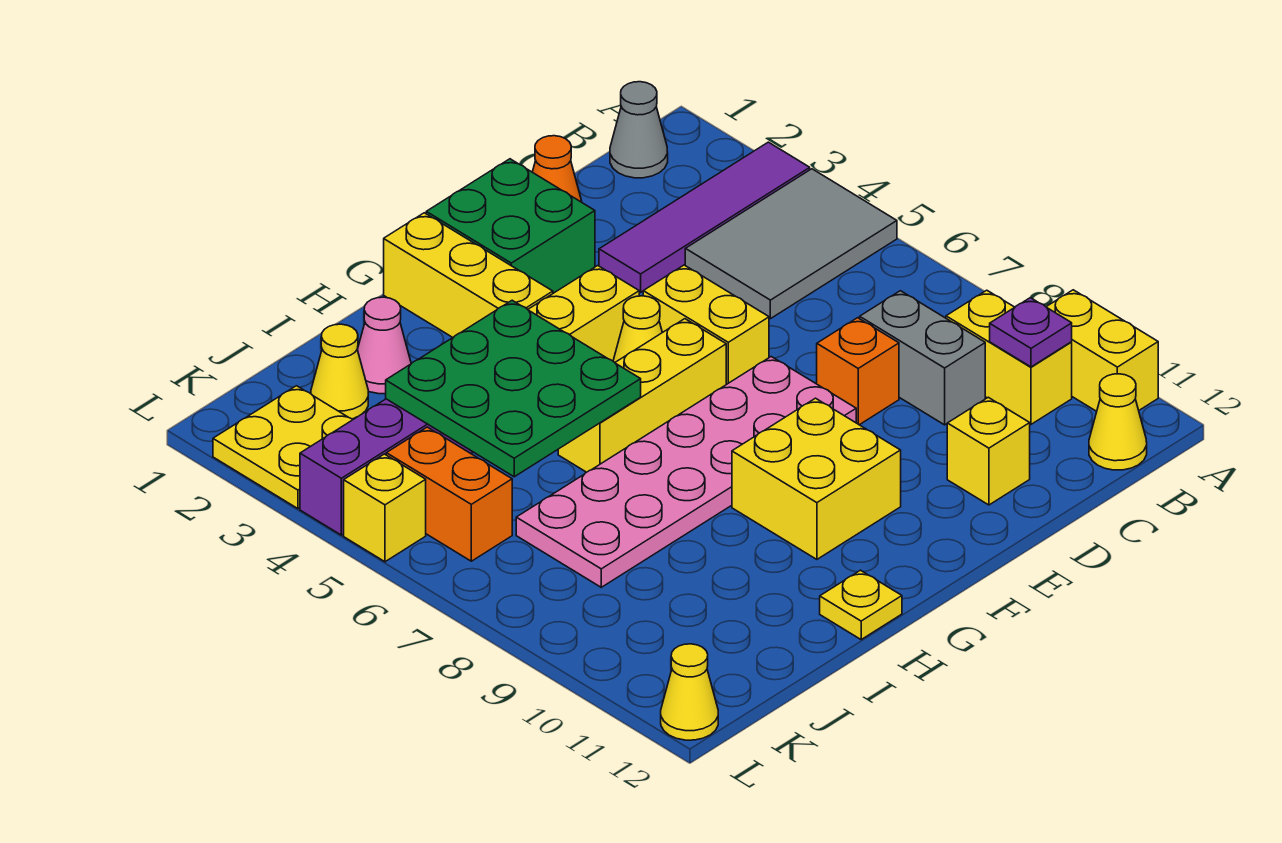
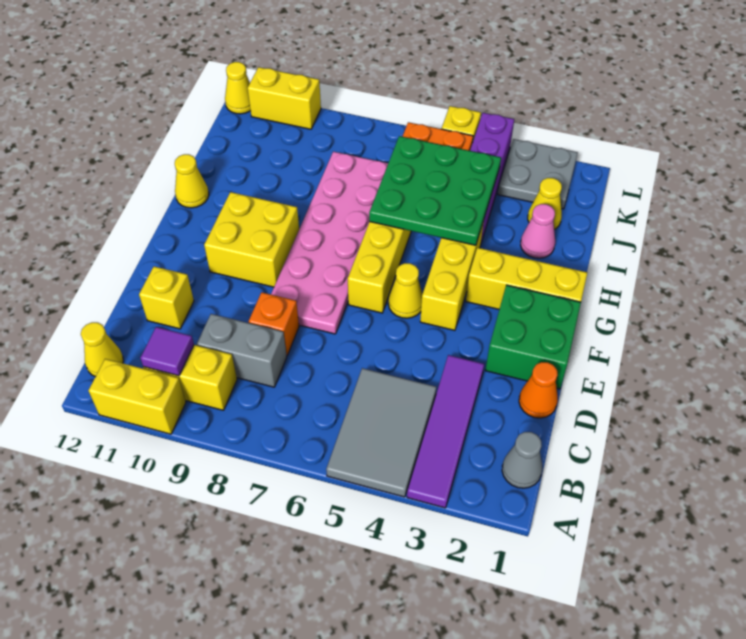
purple 1x1 plate [990,298,1072,367] -> purple 1x1 tile [140,327,194,376]
yellow 1x2 brick [643,265,769,384] -> yellow 1x2 brick moved to [248,67,321,129]
yellow 1x1 plate [820,570,902,639] -> yellow 1x1 cone [175,154,209,208]
yellow 2x2 plate [213,386,353,509] -> grey 2x2 plate [498,139,578,209]

